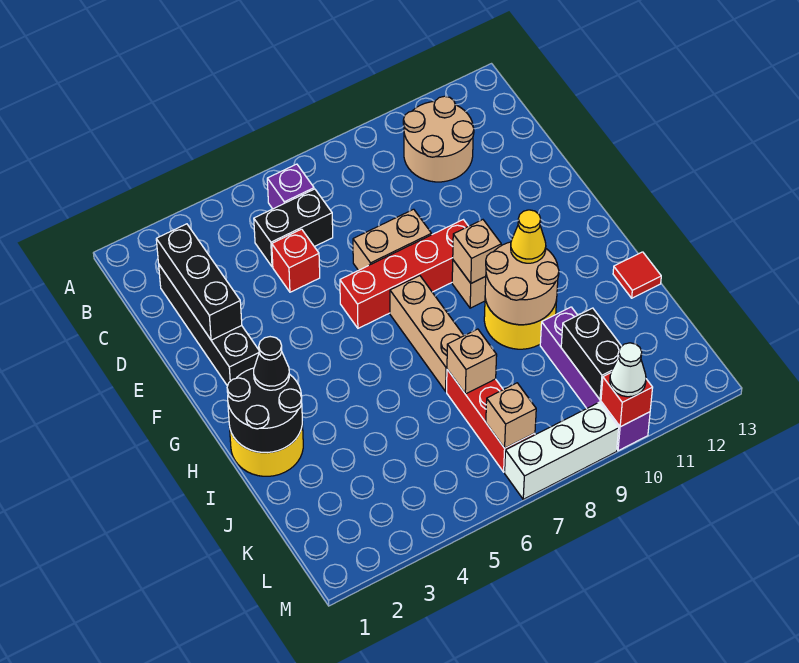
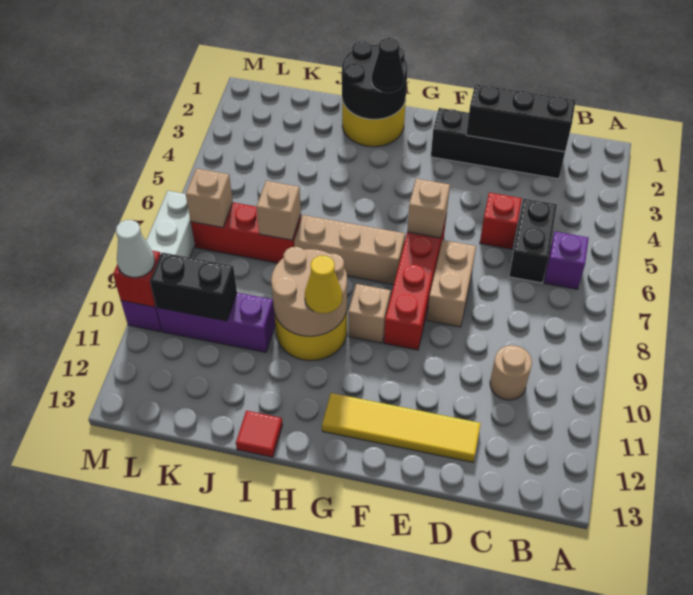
tan 2x2 round brick [403,96,474,182] -> tan 1x1 round brick [490,345,532,400]
none -> yellow 1x4 tile [322,393,481,462]
tan 1x1 brick [453,220,501,283] -> tan 1x1 brick moved to [407,179,450,238]

